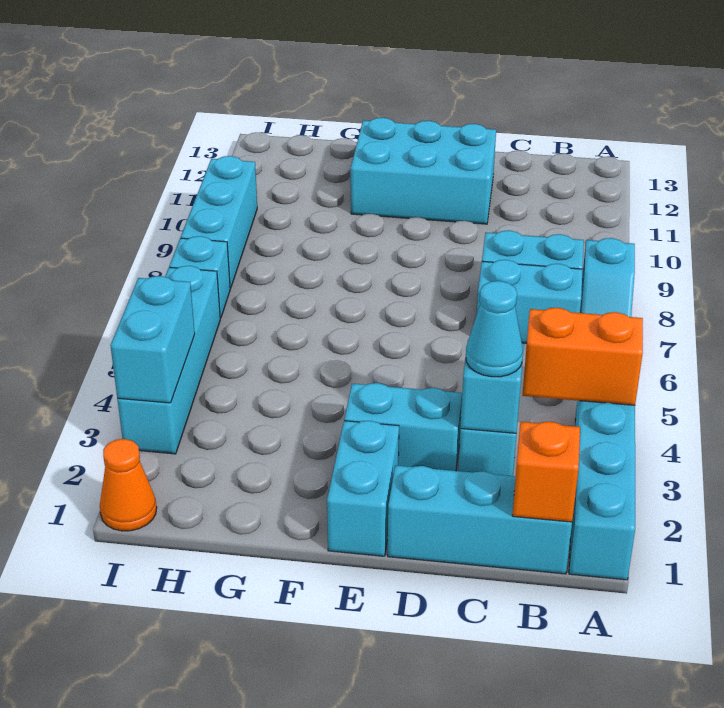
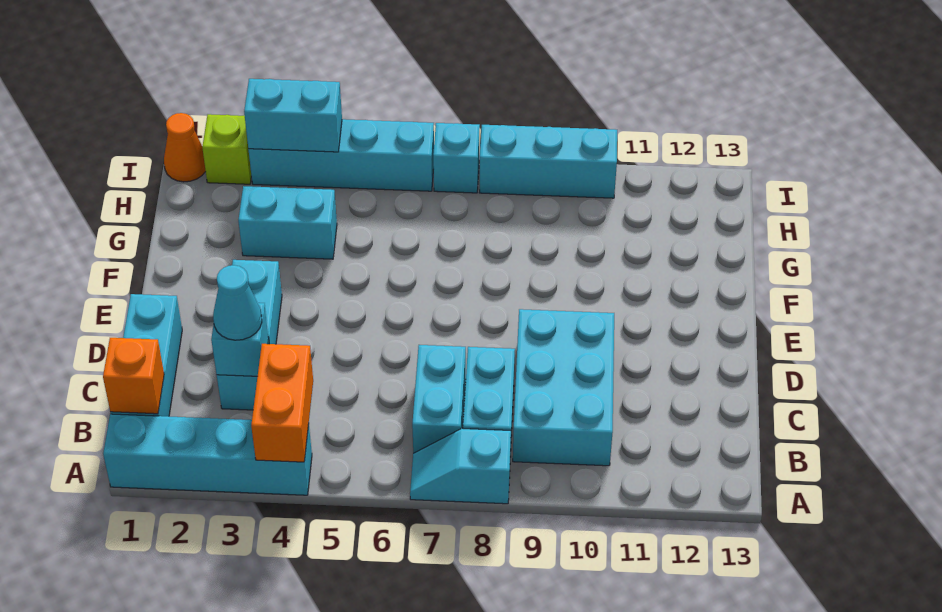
cyan 2x3 brick [351,118,496,224] -> cyan 2x3 brick moved to [513,309,614,466]
cyan 1x2 brick [327,421,399,556] -> cyan 1x2 brick moved to [238,186,337,259]
none -> lime 1x1 brick [202,114,251,184]

